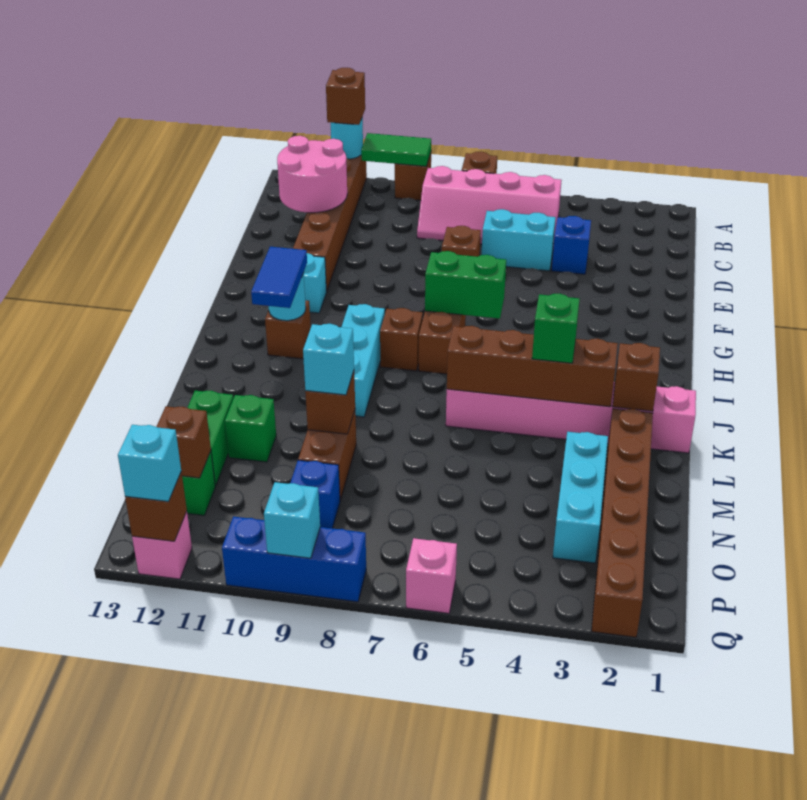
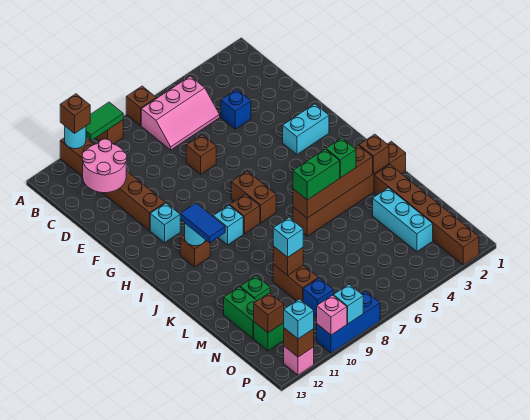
pink 2x4 slope [417,166,561,247] -> pink 2x3 slope [141,76,220,150]
cyan 1x2 brick [482,209,556,271] -> cyan 1x2 brick moved to [283,104,329,155]
green 1x2 brick [425,251,506,319] -> green 1x2 brick moved to [293,149,340,200]
cyan 1x3 brick [342,304,385,417] -> cyan 1x1 brick [213,205,243,245]
pink 1x6 brick [446,382,696,453] -> brown 1x6 brick [293,141,406,236]
pink 1x1 brick [406,538,457,613] -> pink 1x1 brick moved to [317,295,347,335]

